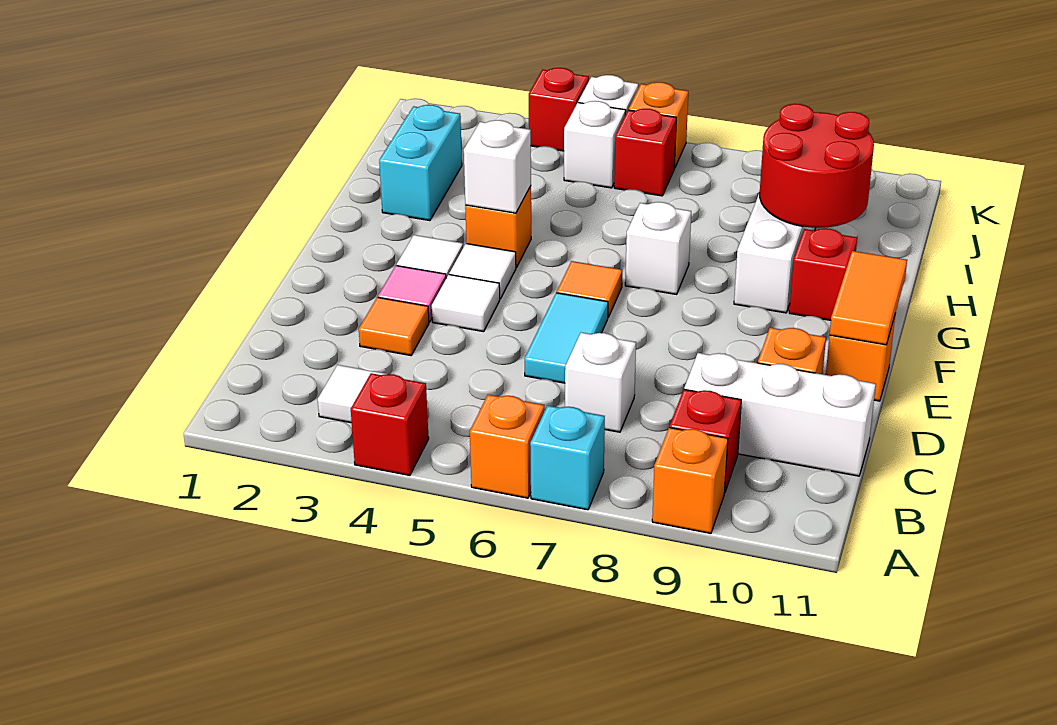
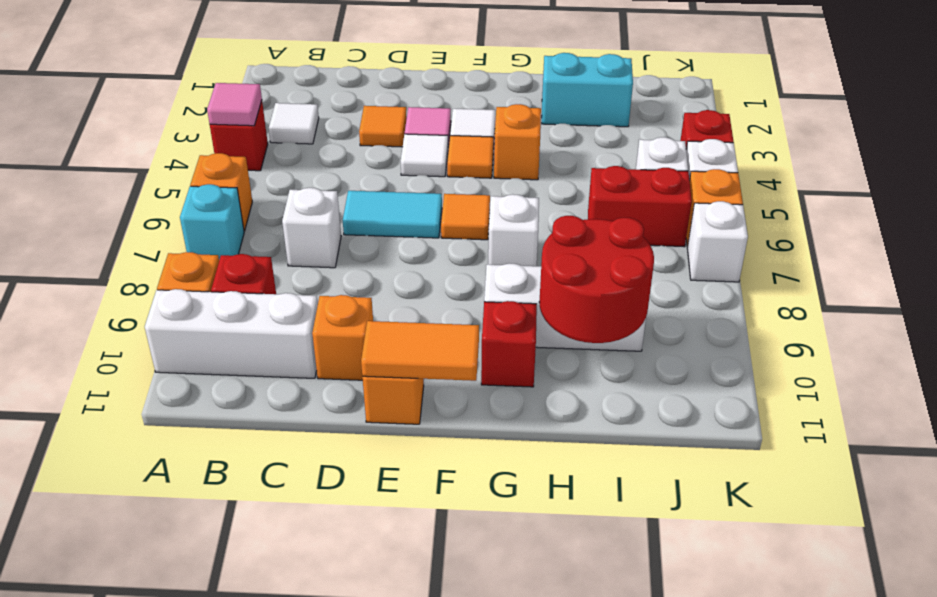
none -> pink 1x1 tile [207,83,262,126]
white 1x3 brick [684,353,876,476] -> white 1x3 brick turned to [145,289,318,378]
white 1x1 tile [449,244,516,299] -> orange 1x1 tile [447,136,494,178]
white 1x1 brick [464,120,531,213] -> white 1x1 brick moved to [687,201,748,282]
red 1x1 brick [614,109,676,196] -> red 1x2 brick [588,166,692,247]

